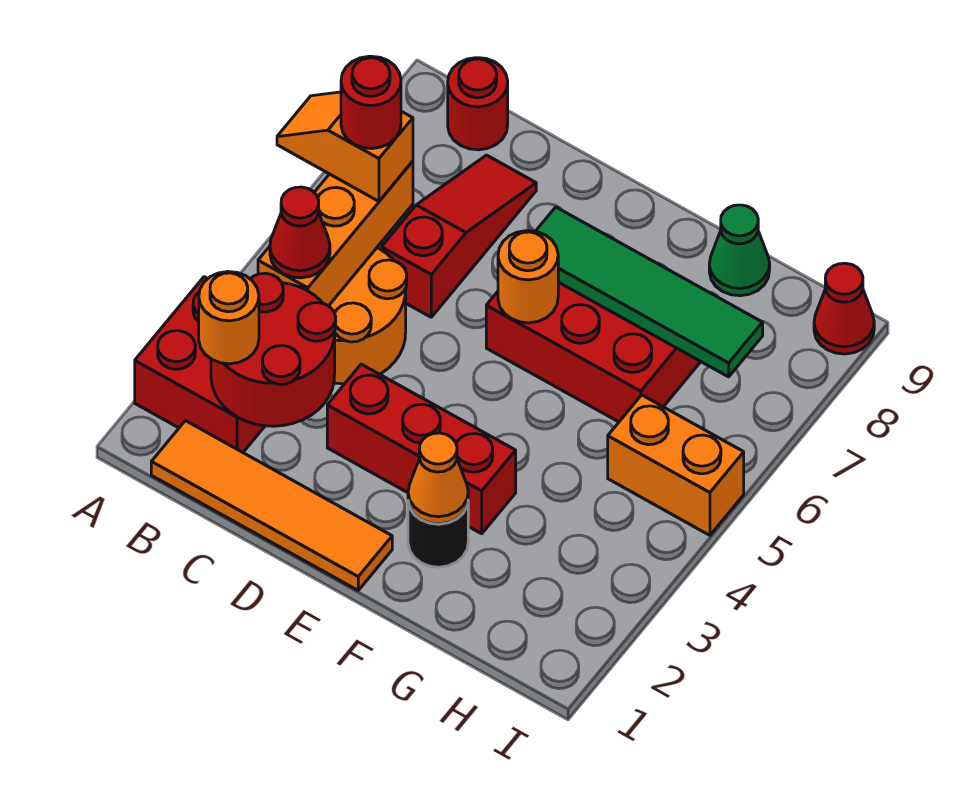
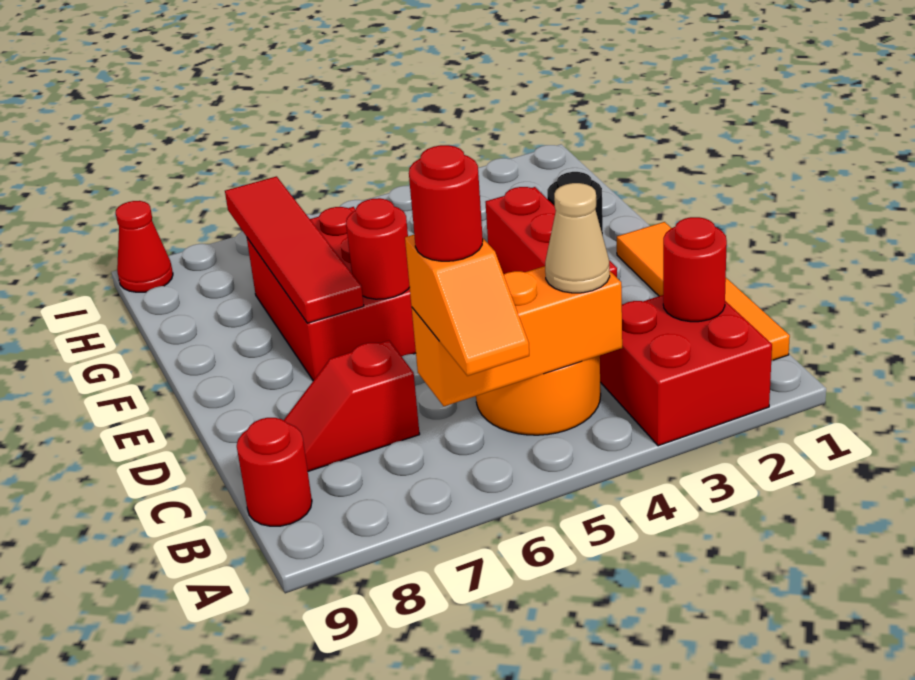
red 2x2 round brick [211,273,336,426] -> red 1x1 round brick [663,217,727,322]
orange 1x1 round brick [199,272,259,364] -> none
red 1x1 cone [270,187,330,278] -> tan 1x1 cone [545,183,610,293]
red 1x3 slope [382,155,536,317] -> red 1x2 slope [284,341,420,471]
orange 1x1 round brick [498,231,558,323] -> red 1x1 round brick [346,198,410,299]
green 1x4 tile [536,207,763,377] -> red 1x4 tile [225,176,364,323]
orange 1x1 cone [408,433,468,524] -> none
green 1x1 cone [709,205,770,296] -> none
orange 1x2 brick [608,395,744,535] -> none

